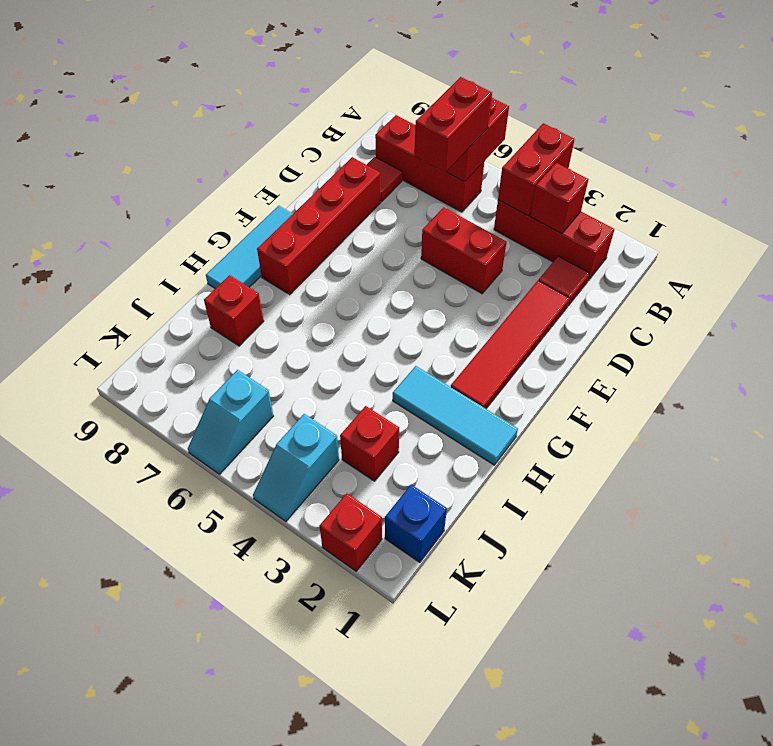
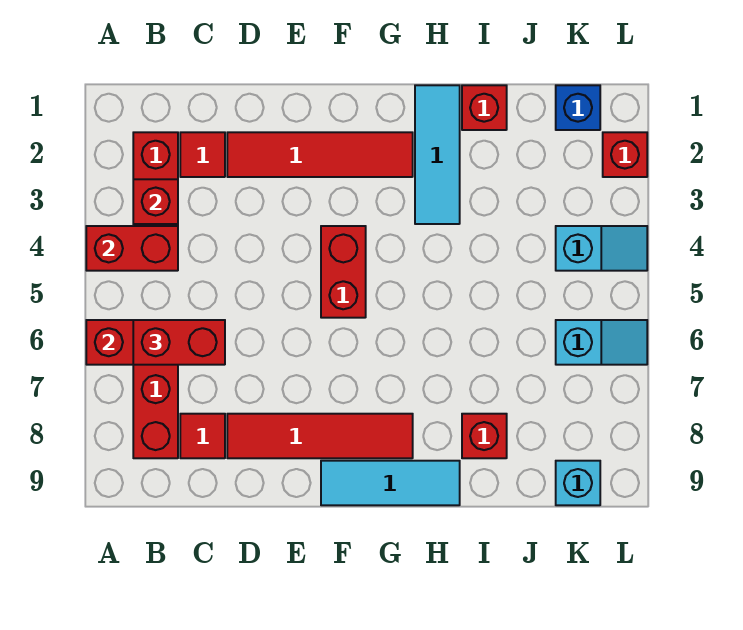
red 1x2 brick [421,207,507,294] -> red 1x2 brick moved to [321,226,366,318]
red 1x4 brick [257,157,381,295] -> red 1x4 tile [227,414,413,458]
red 1x1 brick [340,406,399,481] -> red 1x1 brick moved to [462,85,507,130]
none -> cyan 1x1 brick [556,461,600,505]

